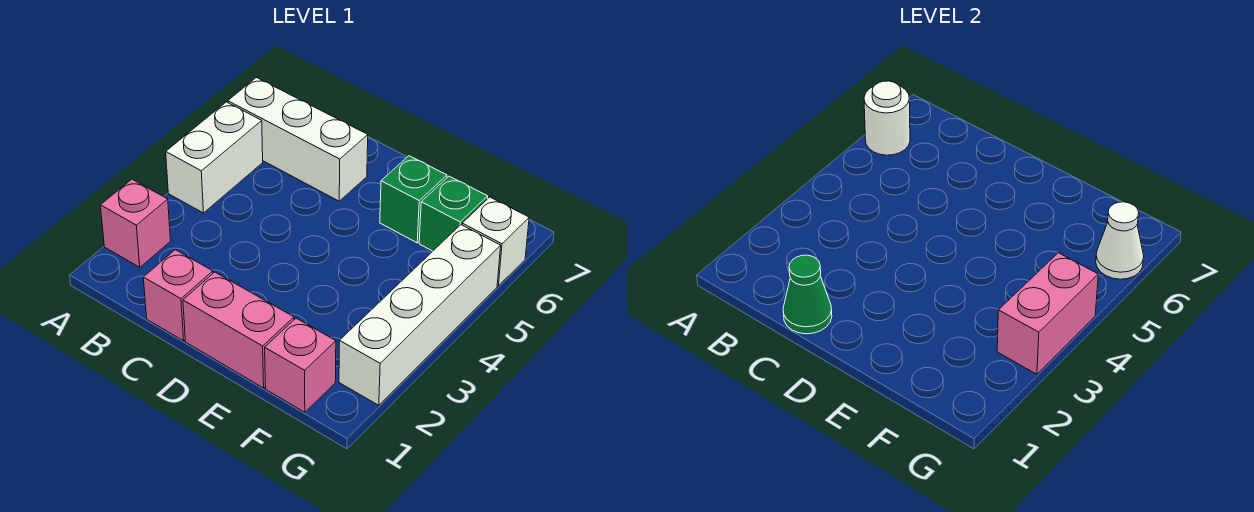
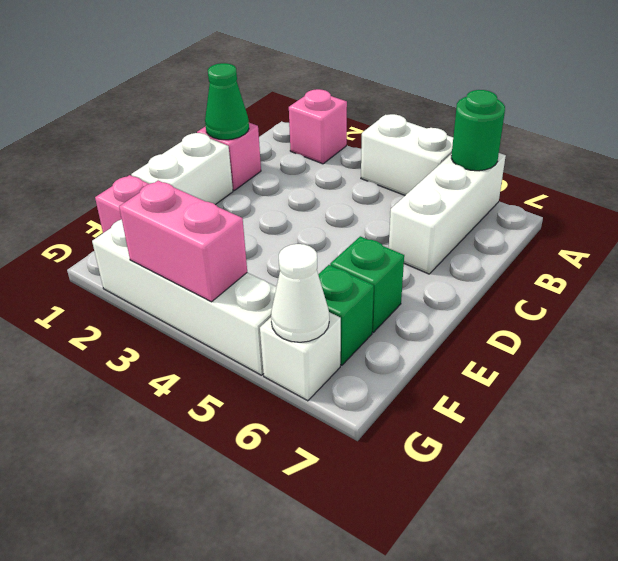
white 1x1 round brick [864,81,910,155] -> green 1x1 round brick [451,90,505,171]
pink 1x2 brick [183,272,294,388] -> white 1x2 brick [131,133,233,205]

